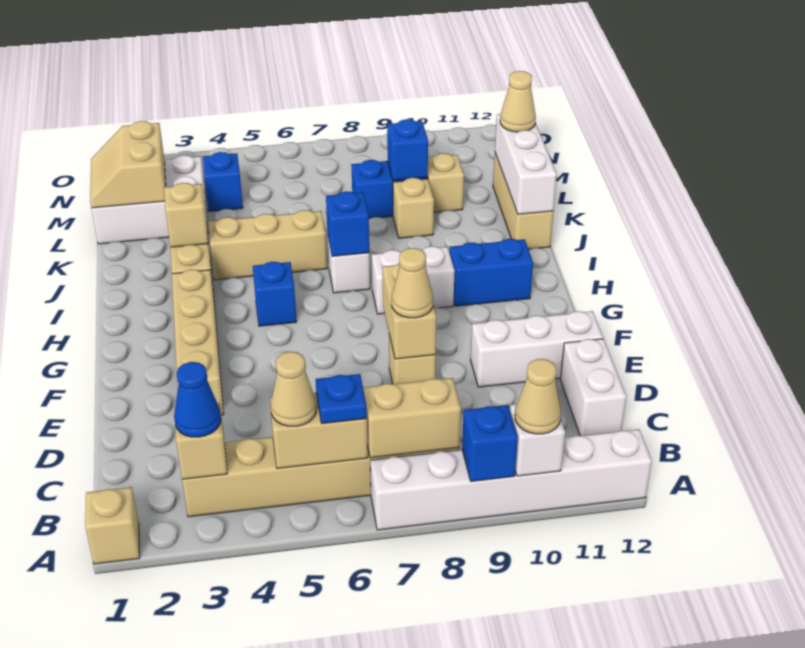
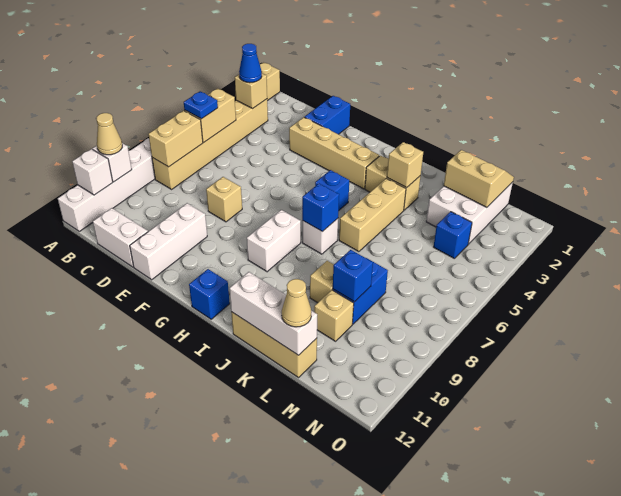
blue 1x1 brick [462,405,518,481] -> blue 1x1 brick moved to [189,269,230,319]
none -> white 1x1 brick [72,149,113,195]
tan 1x1 cone [271,352,317,426] -> none
tan 1x2 brick [382,264,436,359] -> none
tan 1x1 cone [392,248,433,318] -> none
blue 1x2 brick [449,239,533,306] -> blue 1x2 brick moved to [305,96,350,134]

